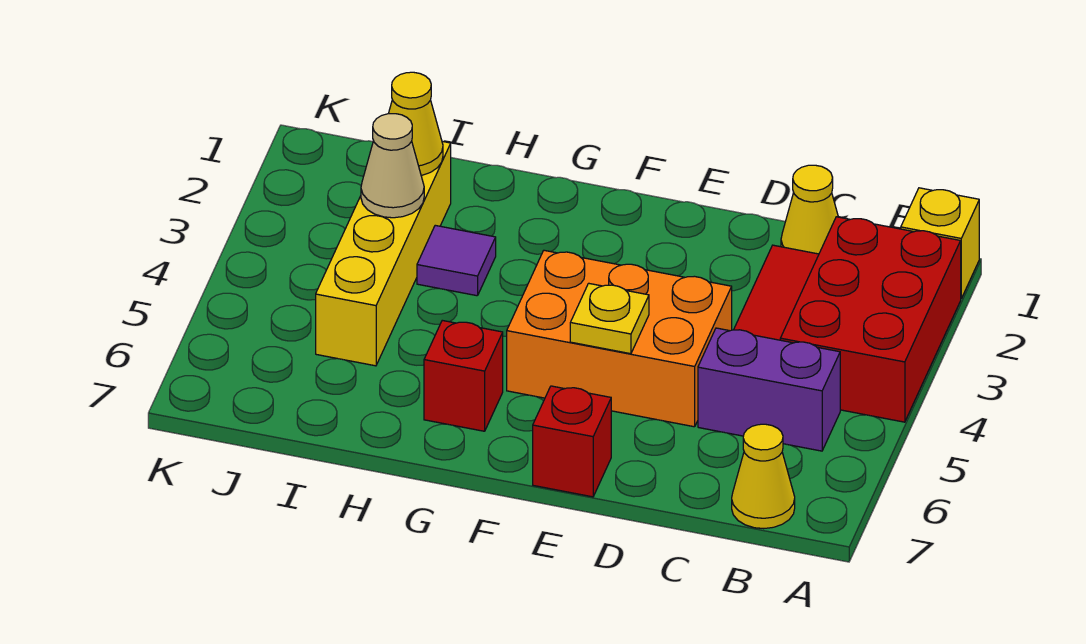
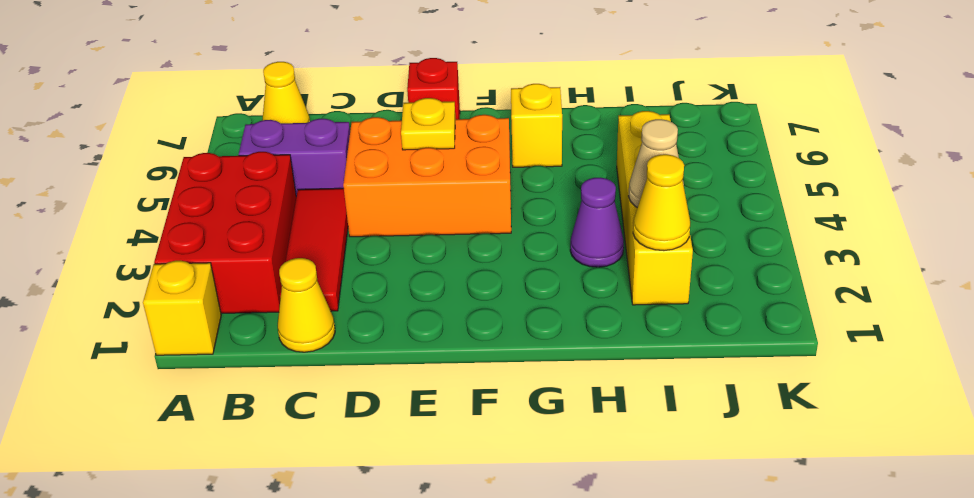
red 1x1 brick [424,320,503,431] -> yellow 1x1 brick [511,84,562,167]
purple 1x1 tile [417,225,496,296] -> purple 1x1 cone [570,177,624,267]

